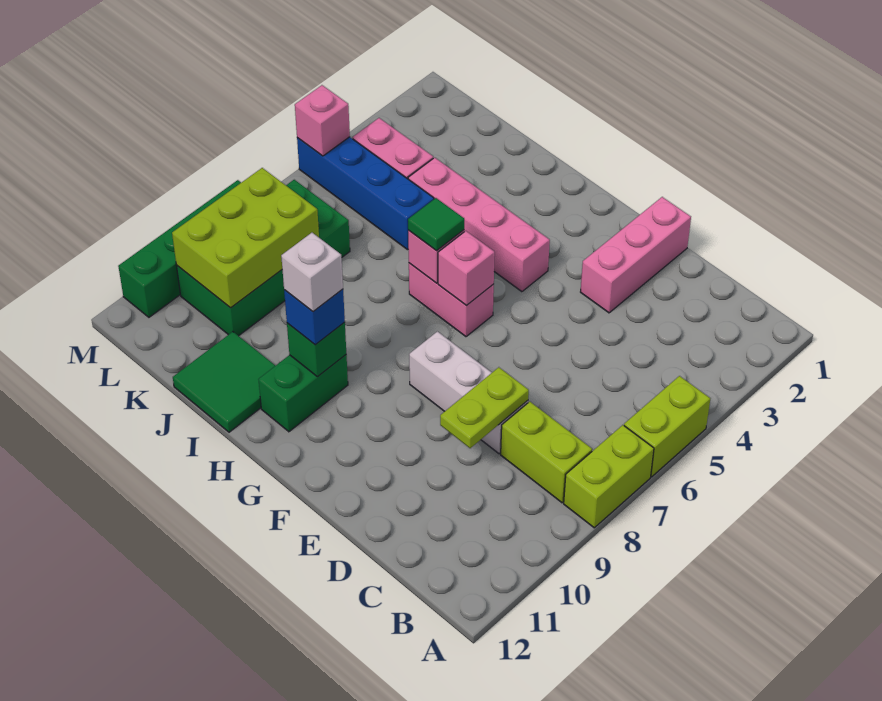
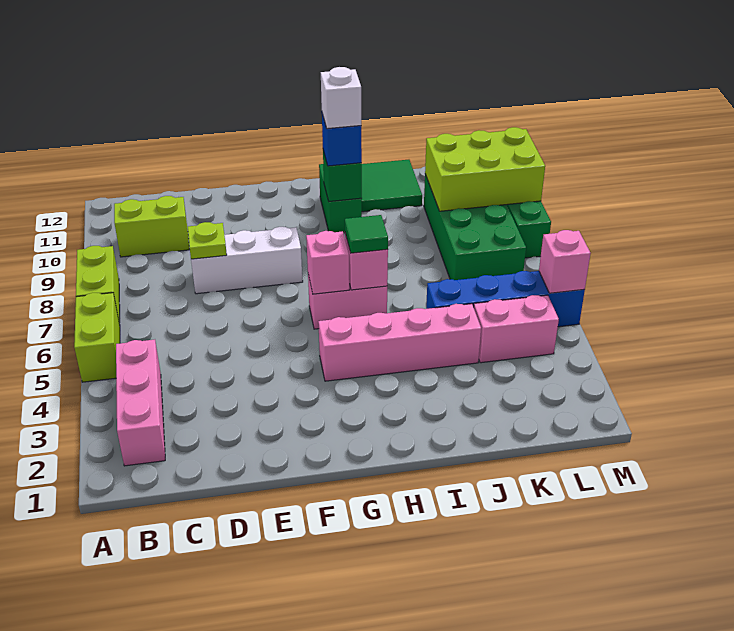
lime 1x2 brick [501,402,592,503] -> lime 1x2 brick moved to [114,196,190,257]
lime 1x2 plate [440,367,529,448] -> lime 1x1 plate [188,222,227,259]
pink 1x3 brick [581,197,691,313] -> pink 1x3 brick moved to [116,340,165,466]
lime 2x3 brick [172,168,319,308] -> lime 2x3 brick turned to [425,127,545,211]

